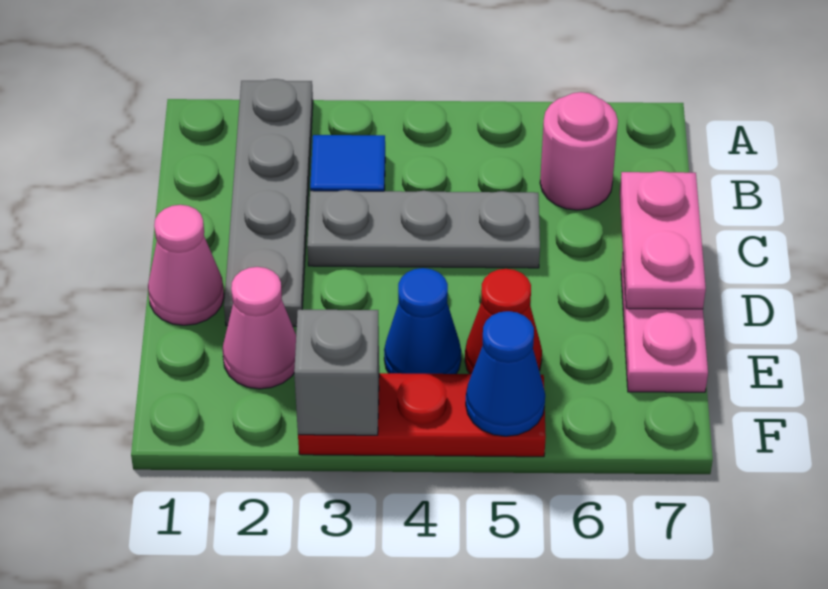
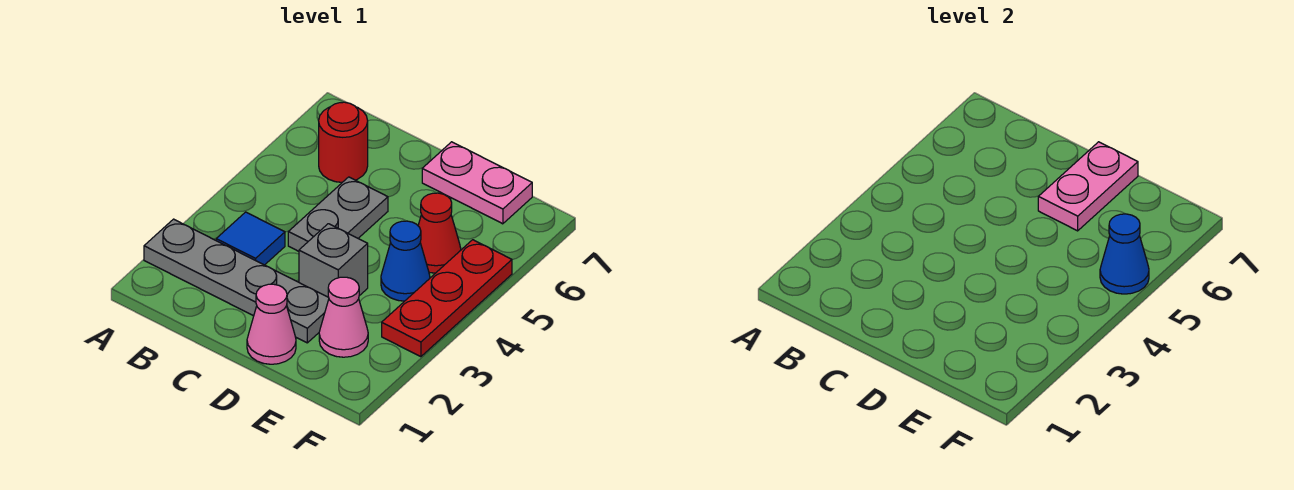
pink 1x1 round brick [540,92,618,210] -> red 1x1 round brick [319,102,368,182]
grey 1x3 plate [307,190,540,268] -> grey 1x2 plate [288,177,388,251]
pink 1x2 plate [620,171,706,309] -> pink 1x2 plate turned to [1038,142,1138,231]
grey 1x1 brick [294,310,379,435] -> grey 1x1 brick moved to [299,224,368,297]

